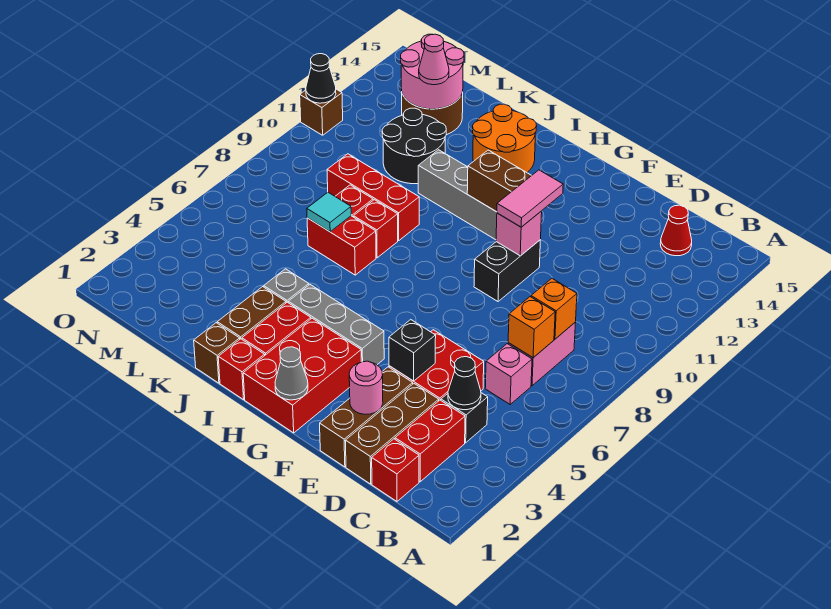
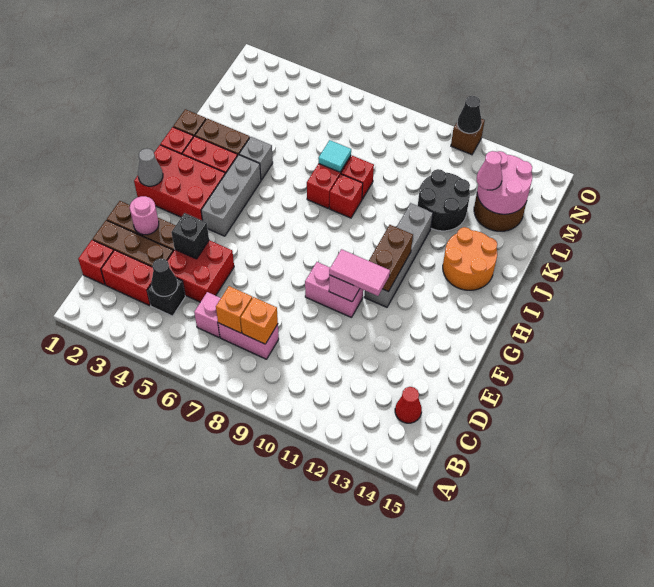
black 1x2 brick [474,240,540,301] -> pink 1x2 brick [305,262,363,318]
red 1x3 brick [327,154,419,240] -> none

